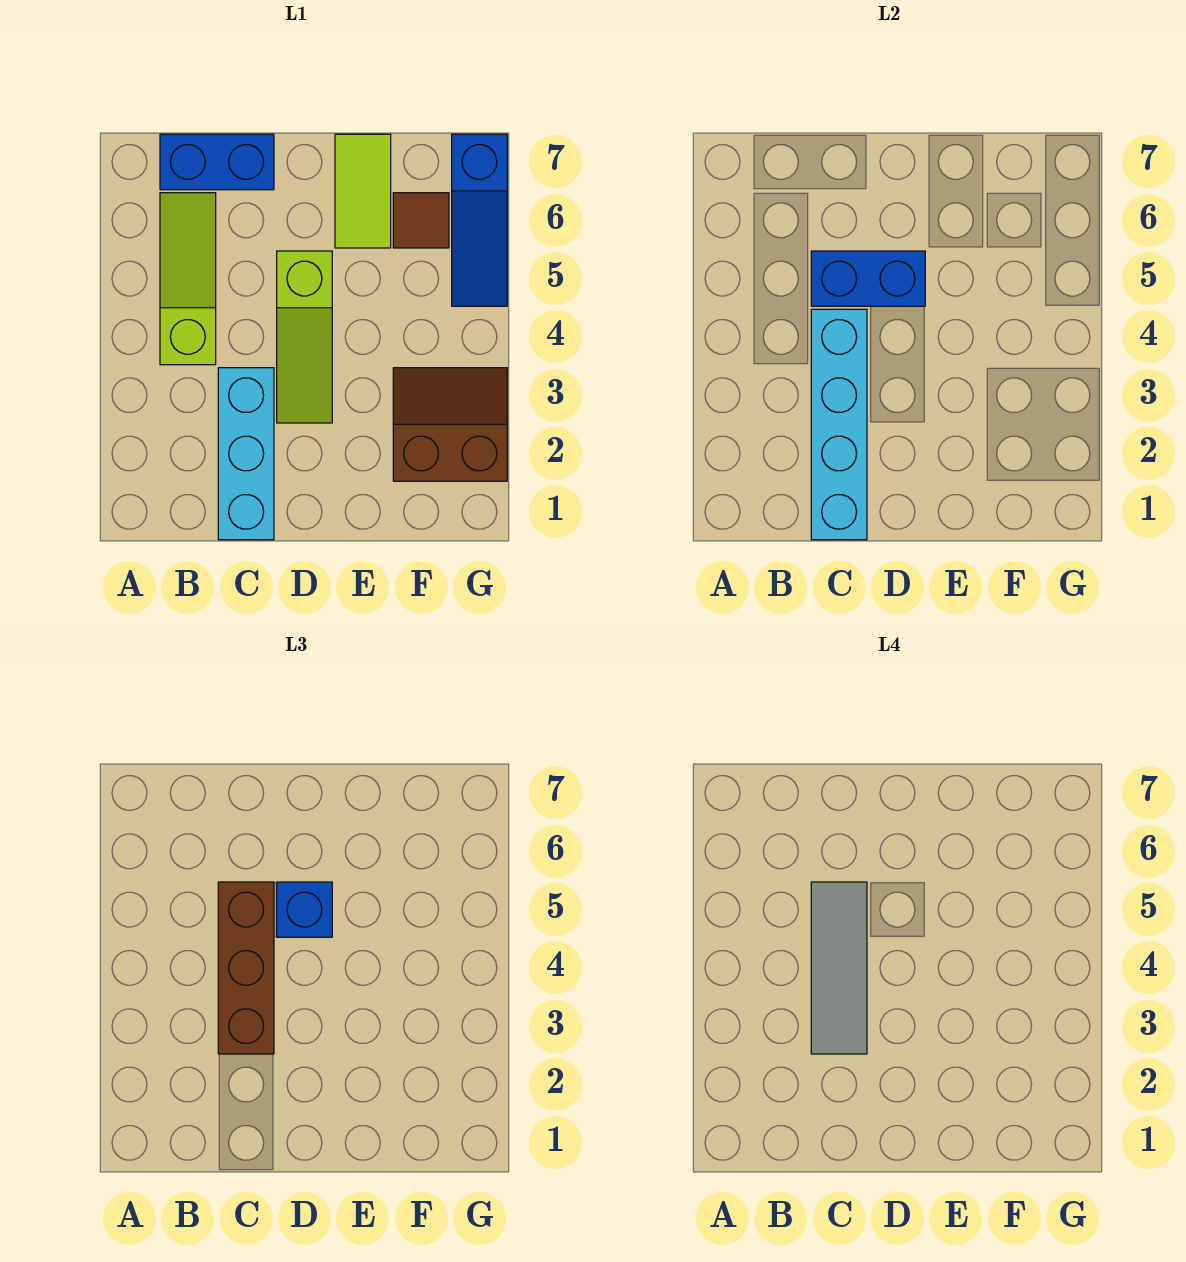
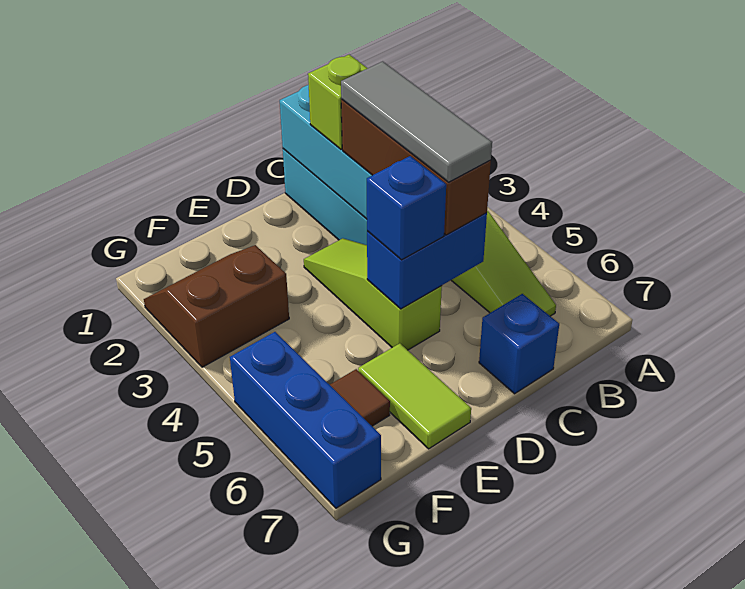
blue 1x2 brick [160,134,274,190] -> blue 1x1 brick [479,294,559,394]
none -> lime 1x1 brick [308,55,368,149]
brown 2x2 slope [393,368,507,481] -> brown 2x2 slope turned to [144,245,289,367]
blue 1x3 slope [452,134,507,306] -> blue 1x3 brick [230,332,381,508]

